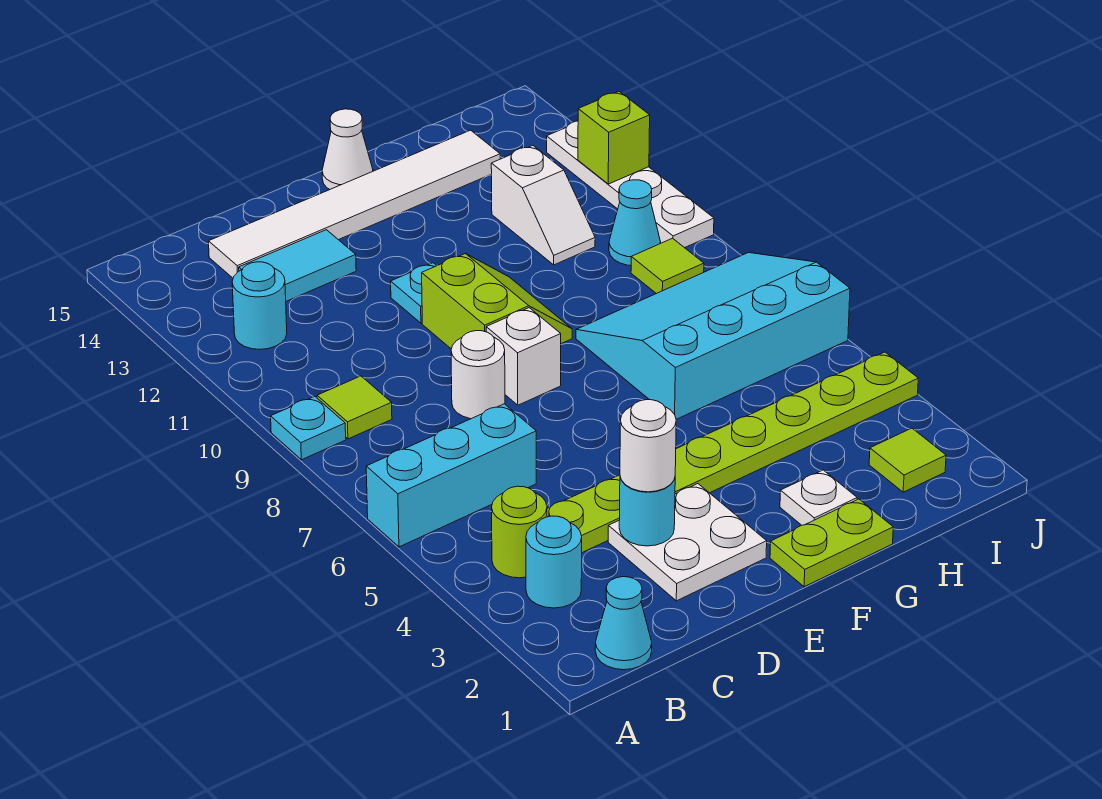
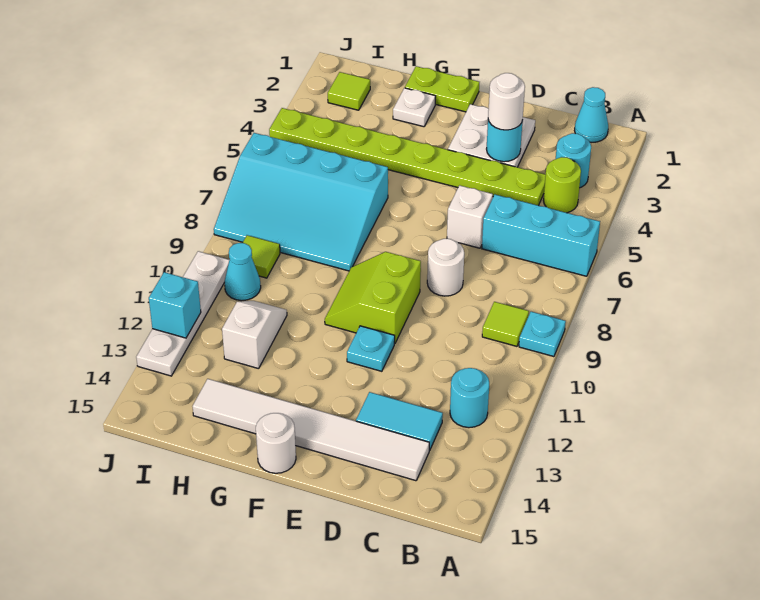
white 1x1 brick [486,308,561,405] -> white 1x1 brick moved to [447,185,493,248]
white 1x1 cone [322,109,373,190] -> white 1x1 round brick [256,413,296,473]
lime 1x1 brick [578,91,650,184] -> cyan 1x1 brick [149,272,201,338]

